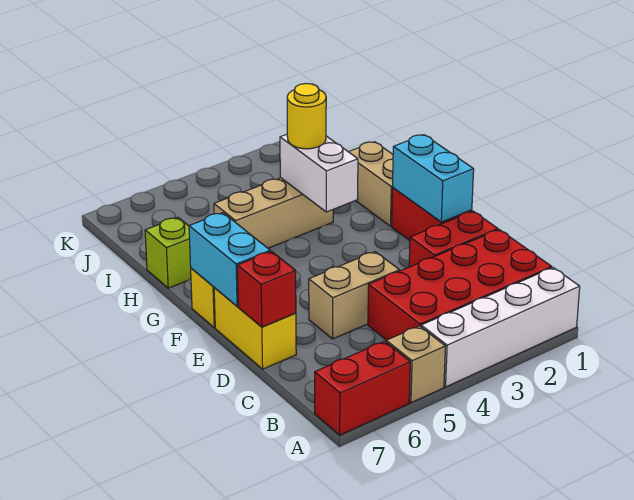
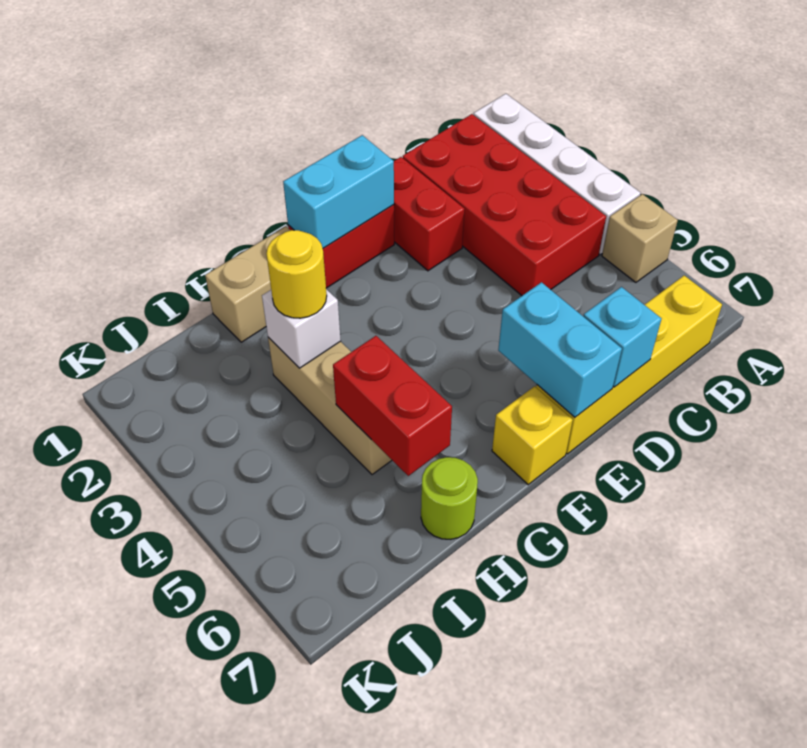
red 1x2 brick [315,341,410,435] -> red 1x2 brick moved to [333,336,452,476]
tan 1x2 brick [309,252,400,339] -> none
yellow 1x2 brick [214,288,296,369] -> yellow 1x4 brick [536,276,722,454]
red 1x1 brick [237,251,296,327] -> cyan 1x1 brick [583,287,662,387]
cyan 1x2 brick [189,213,270,306] -> cyan 1x2 brick turned to [498,282,622,417]
white 1x2 brick [280,134,358,212] -> white 1x1 brick [262,289,341,368]
lime 1x1 brick [145,217,191,288] -> lime 1x1 round brick [421,457,478,539]

